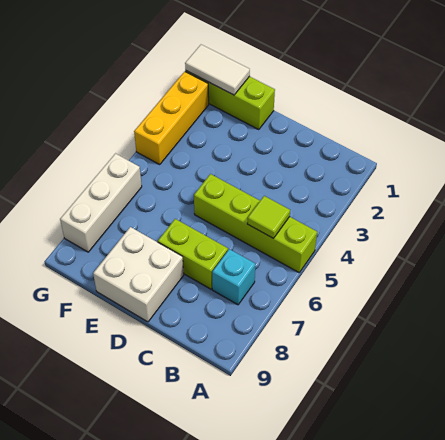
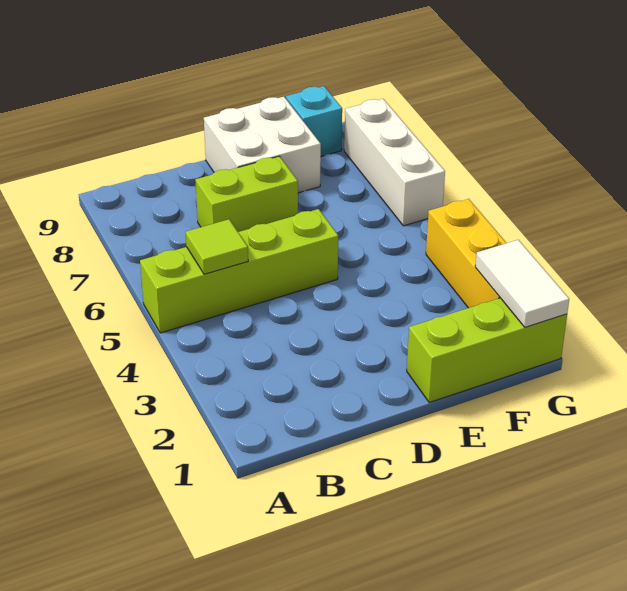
cyan 1x1 brick [212,249,255,305] -> cyan 1x1 brick moved to [286,86,342,156]
white 1x2 tile [185,45,250,95] -> white 1x2 tile turned to [475,240,569,327]

